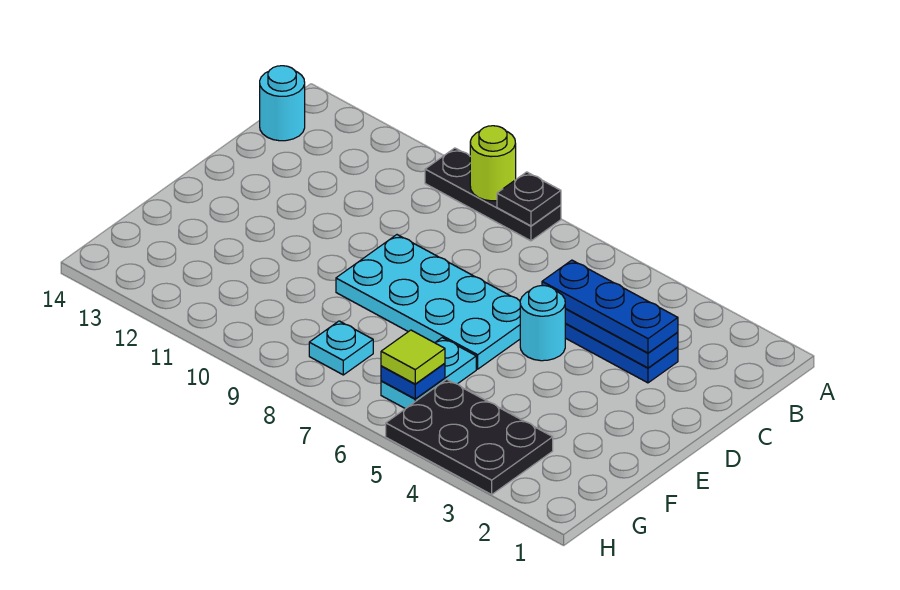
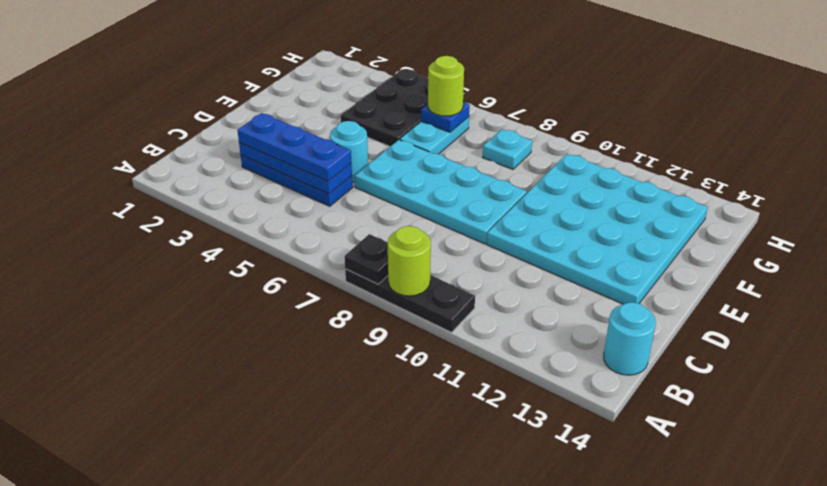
none -> cyan 4x4 plate [487,154,708,304]
black 2x3 plate [386,379,553,494] -> black 2x3 plate turned to [341,69,428,146]
lime 1x1 tile [381,330,445,384] -> lime 1x1 round brick [428,56,464,116]

